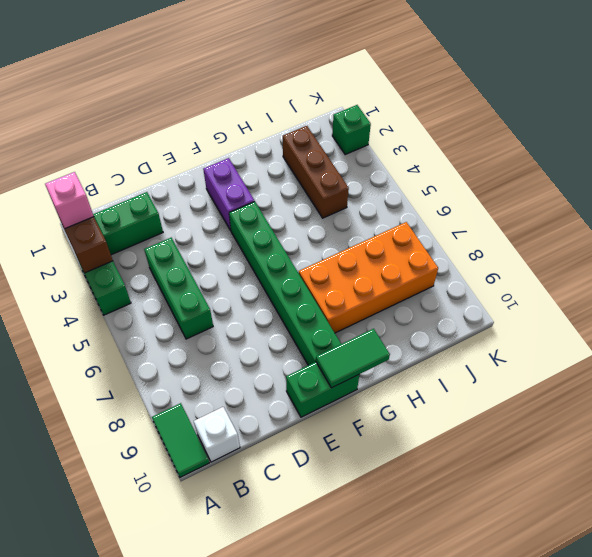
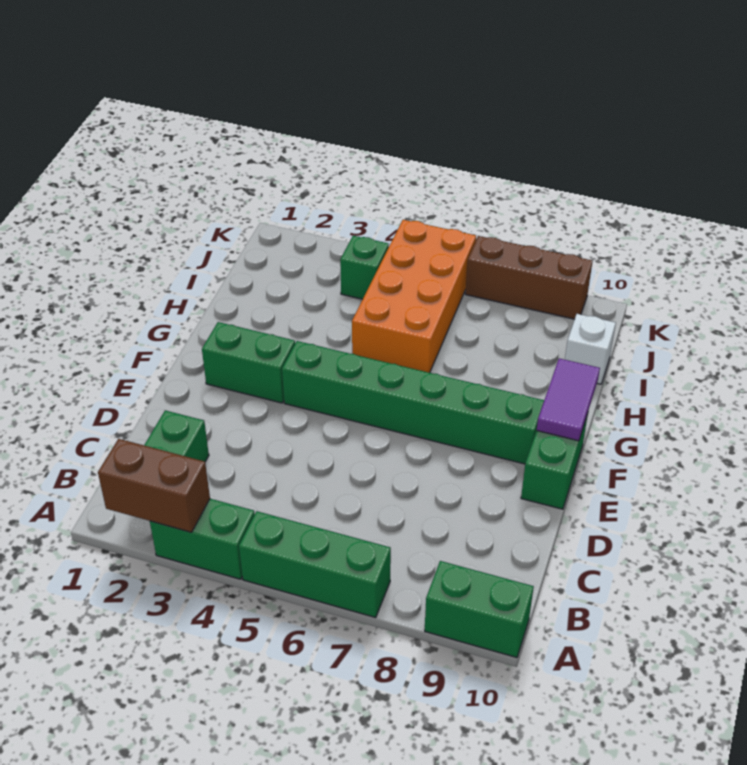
pink 1x1 brick [45,172,94,228] -> none
green 1x2 tile [152,403,209,477] -> green 1x2 brick [425,561,534,658]
white 1x1 brick [194,407,240,462] -> white 1x1 brick moved to [565,314,616,384]
green 1x3 brick [144,238,213,339] -> green 1x3 brick moved to [239,511,391,617]
purple 1x2 brick [203,158,254,230] -> green 1x2 brick [202,322,295,403]
green 1x2 tile [316,329,390,388] -> purple 1x2 tile [537,358,600,441]
orange 2x4 brick [299,222,438,333] -> orange 2x4 brick moved to [352,220,476,373]
brown 1x3 brick [283,126,349,218] -> brown 1x3 brick moved to [465,236,593,319]
green 1x1 brick [332,105,371,154] -> green 1x1 brick moved to [340,236,389,299]

